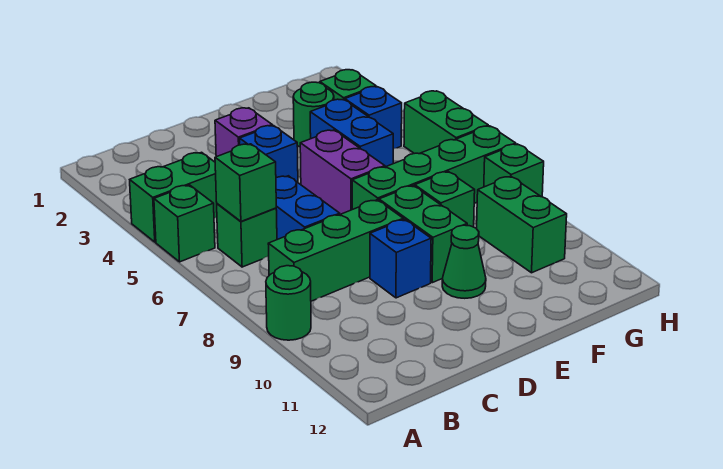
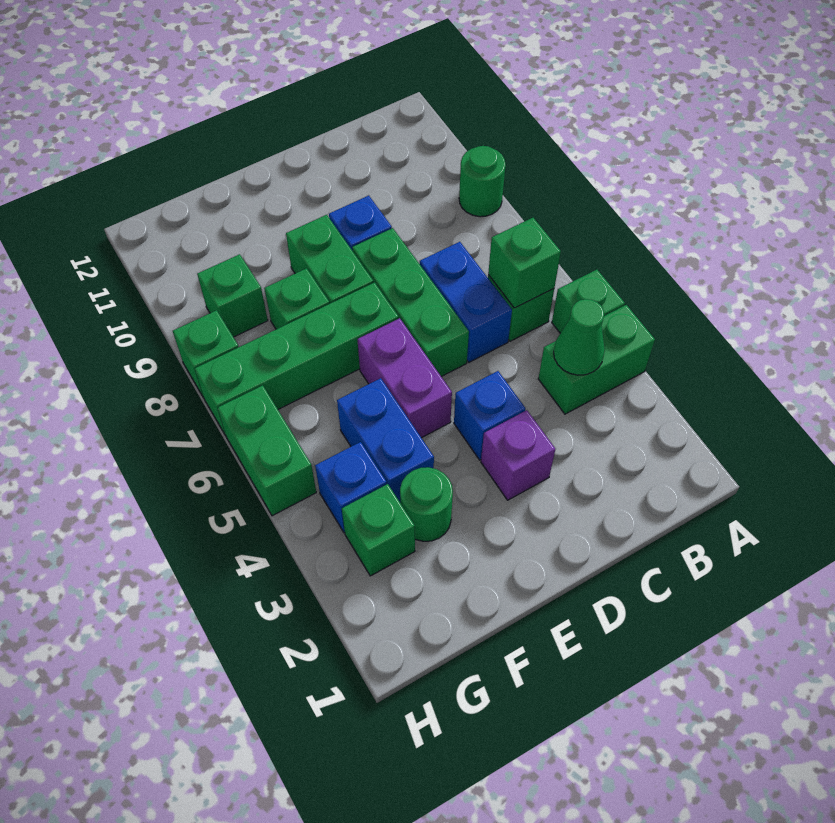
green 1x3 brick [268,200,403,301] -> green 1x3 brick turned to [352,228,469,377]
green 1x1 cone [442,225,486,298] -> green 1x1 cone moved to [554,299,605,375]
green 1x2 brick [477,176,567,273] -> green 1x1 brick [197,254,268,337]

